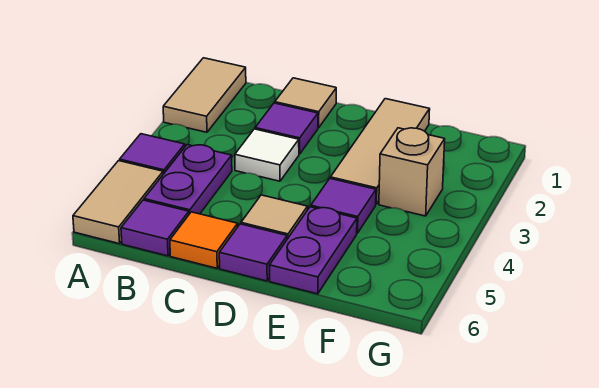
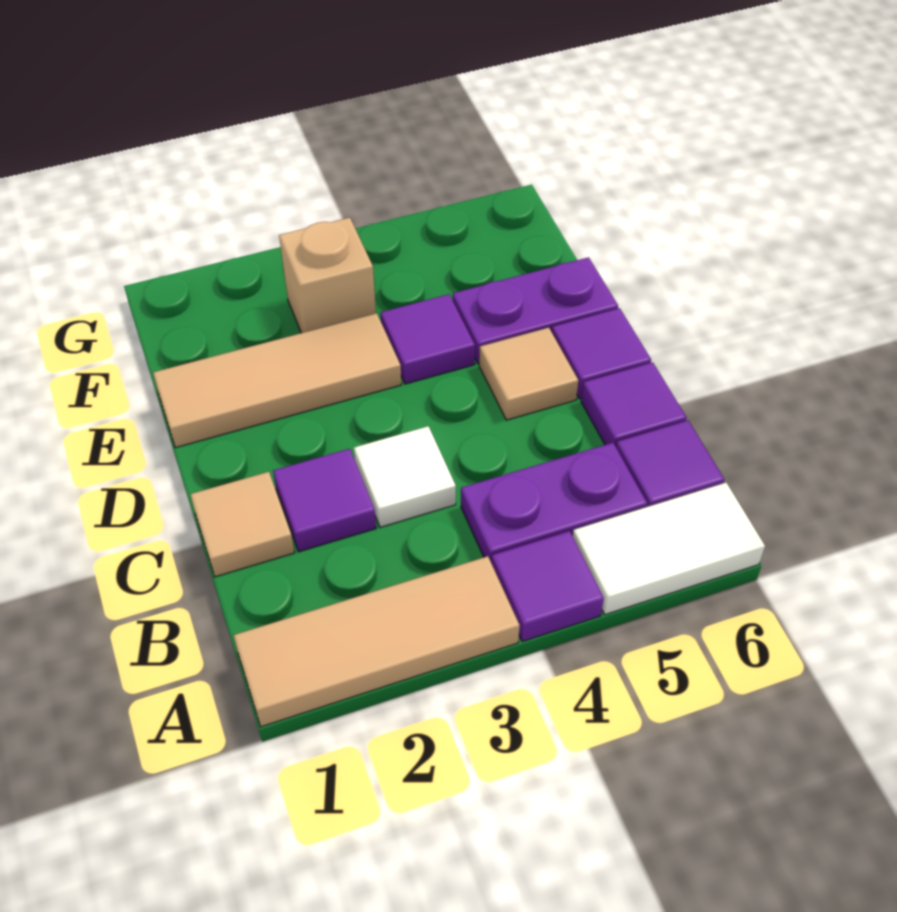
tan 1x2 tile [163,58,246,132] -> tan 1x3 tile [233,556,520,727]
tan 1x2 tile [73,161,163,244] -> white 1x2 tile [573,483,765,615]
orange 1x1 tile [170,212,238,268] -> purple 1x1 tile [581,362,687,446]

